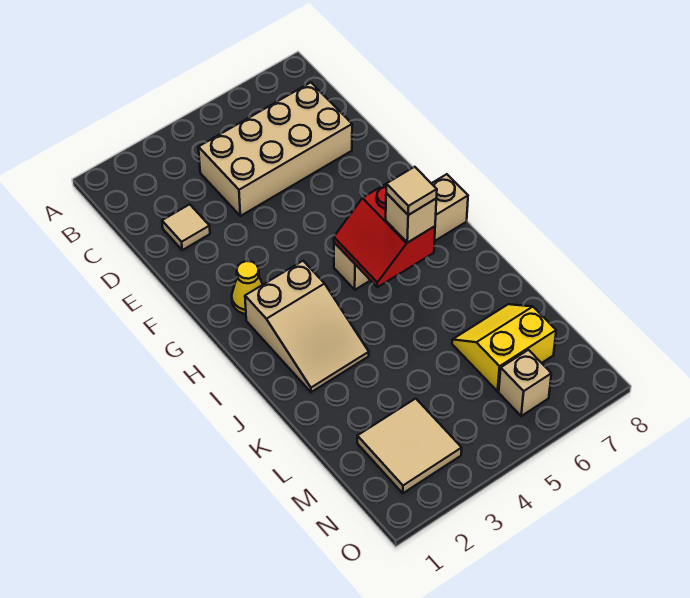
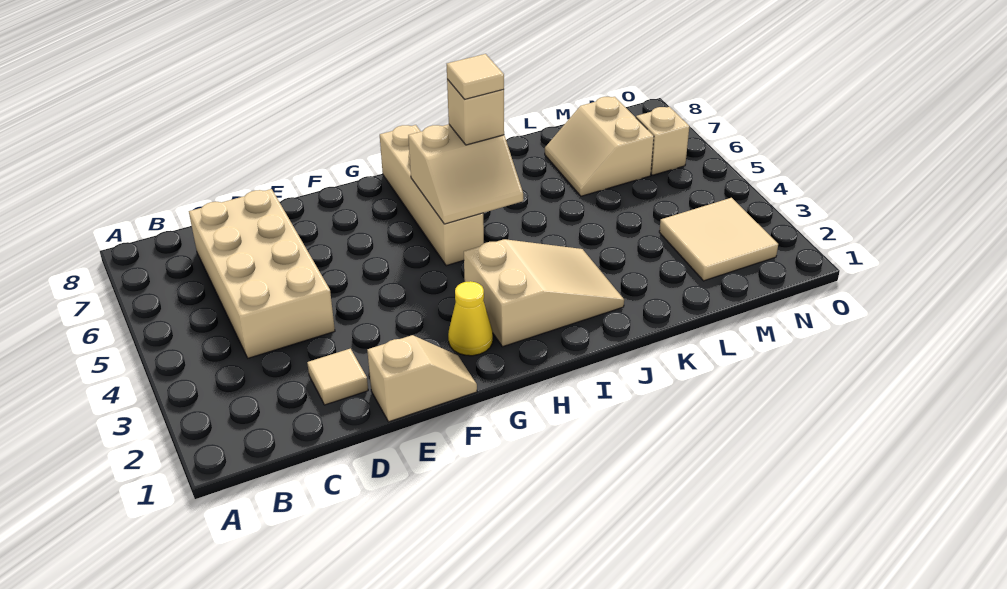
none -> tan 1x2 slope [367,335,477,422]
red 2x2 slope [334,184,435,287] -> tan 2x2 slope [408,124,523,224]
yellow 2x2 slope [452,304,556,391] -> tan 2x2 slope [545,97,654,196]

